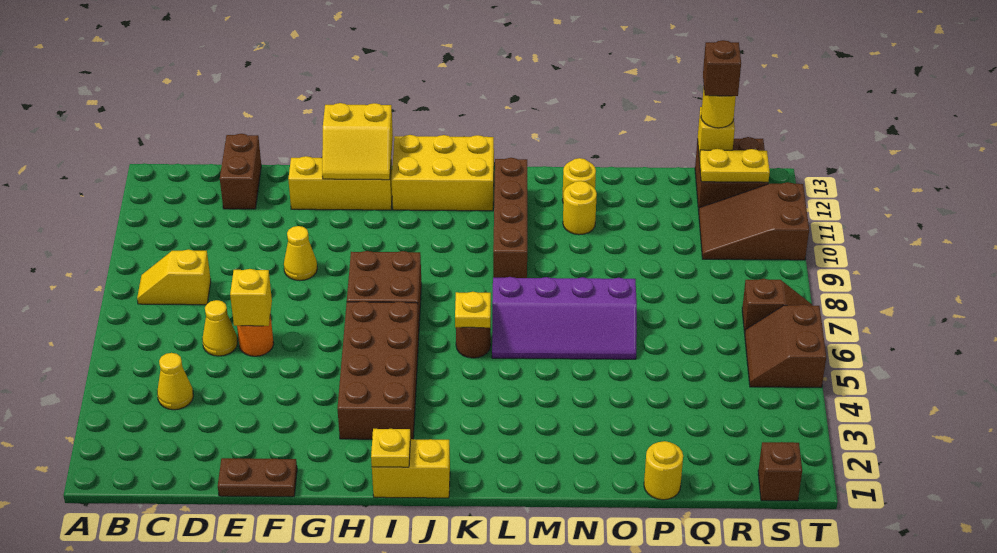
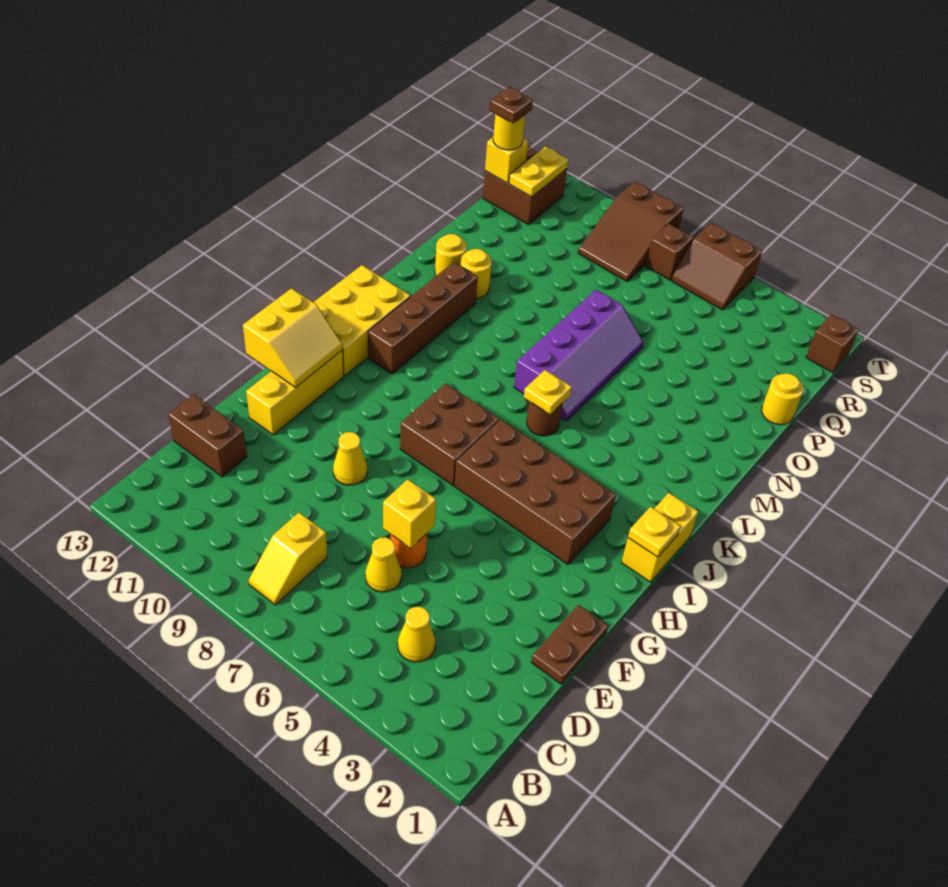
brown 1x4 brick [493,158,527,278] -> brown 1x4 brick turned to [368,262,478,374]
brown 2x3 slope [699,182,809,260] -> brown 2x3 slope moved to [578,182,684,281]
brown 1x1 brick [703,40,741,96] -> brown 1x1 plate [490,87,533,123]

